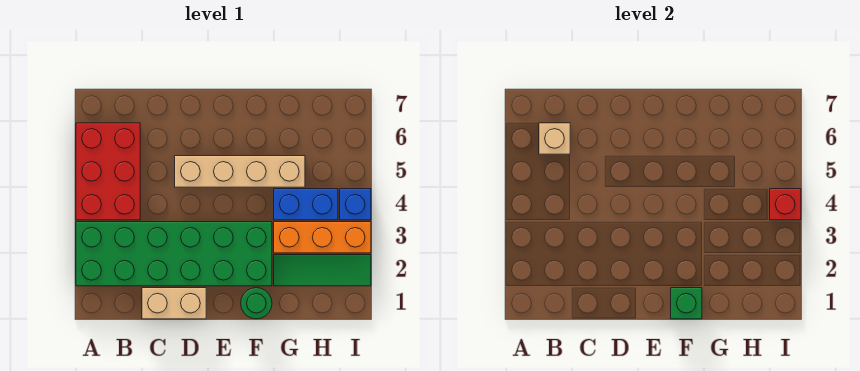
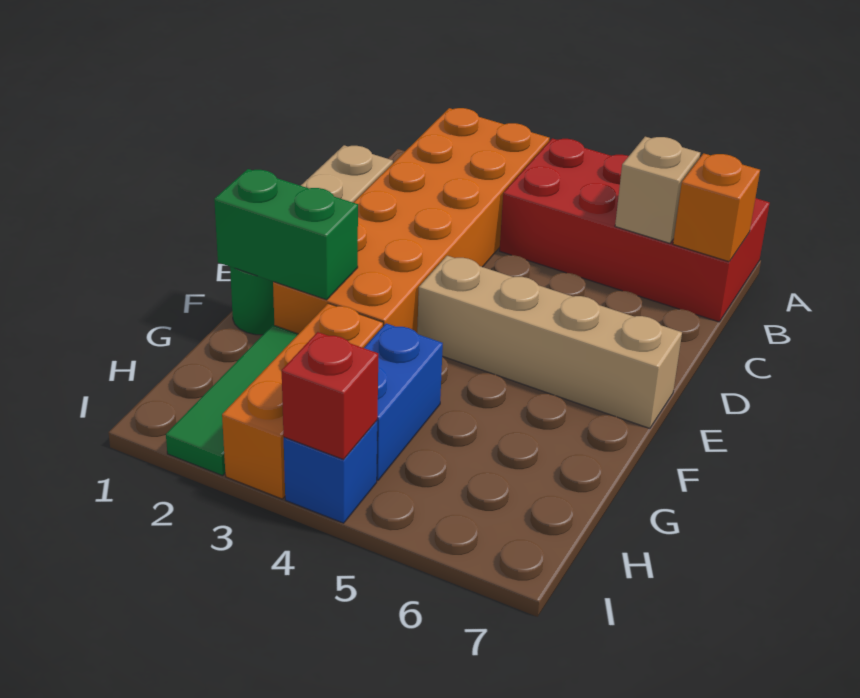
green 2x6 brick [76,222,272,286] -> orange 2x6 brick [273,108,550,334]
red 2x3 brick [76,123,140,220] -> red 2x4 brick [499,138,770,322]
none -> orange 1x1 brick [673,153,760,262]
tan 1x4 brick [175,156,305,187] -> tan 1x4 brick turned to [417,256,682,428]
green 1x1 brick [671,288,702,319] -> green 1x2 brick [214,169,358,300]

